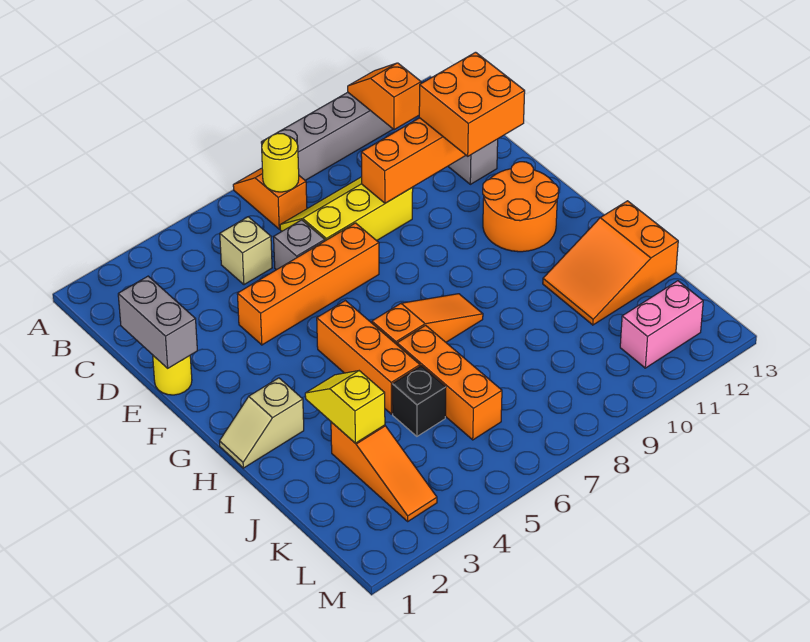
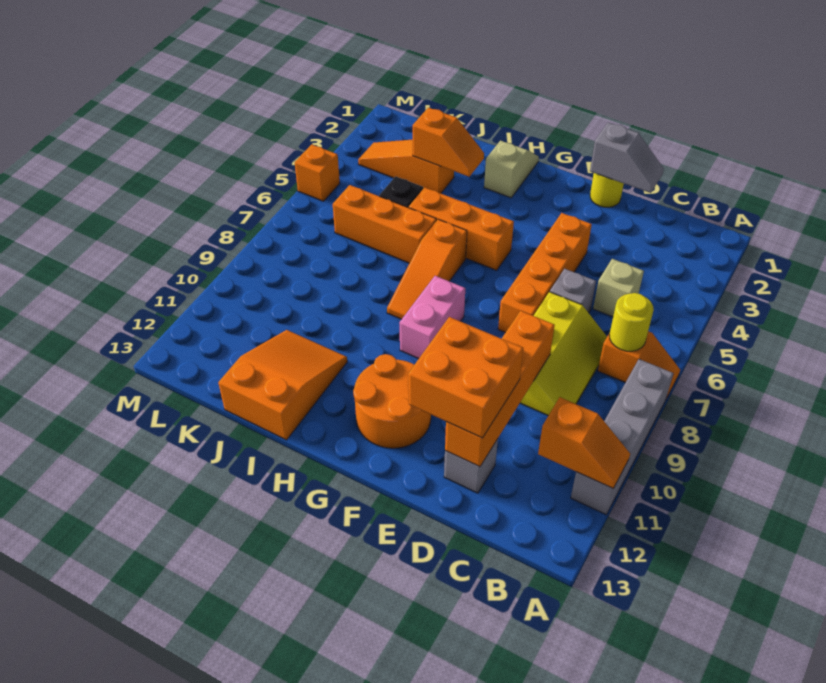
grey 1x2 brick [118,276,197,368] -> grey 1x2 slope [590,123,664,193]
yellow 1x2 slope [305,371,385,443] -> orange 1x2 slope [413,108,484,177]
pink 1x2 brick [620,281,703,368] -> pink 1x2 brick moved to [399,276,465,359]
none -> orange 1x1 brick [295,144,340,201]

